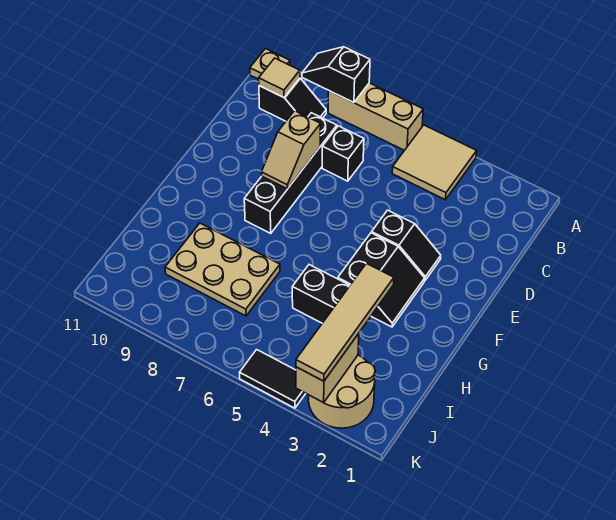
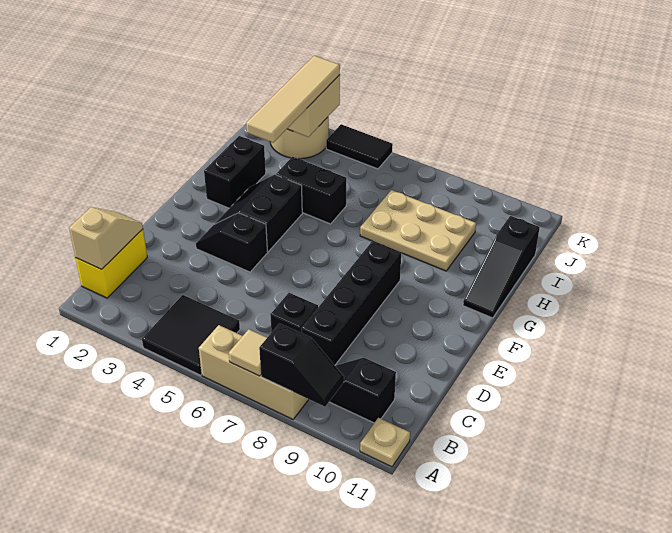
tan 2x2 tile [392,125,477,200] -> black 2x2 tile [142,295,240,375]
none -> yellow 1x2 brick [76,229,147,298]
tan 1x1 tile [259,58,300,98] -> tan 1x1 tile moved to [229,329,267,376]
tan 1x2 slope [261,111,321,189] -> tan 1x2 slope moved to [69,207,143,269]
none -> black 1x2 brick [204,136,266,208]
none -> black 1x3 slope [463,216,540,318]

